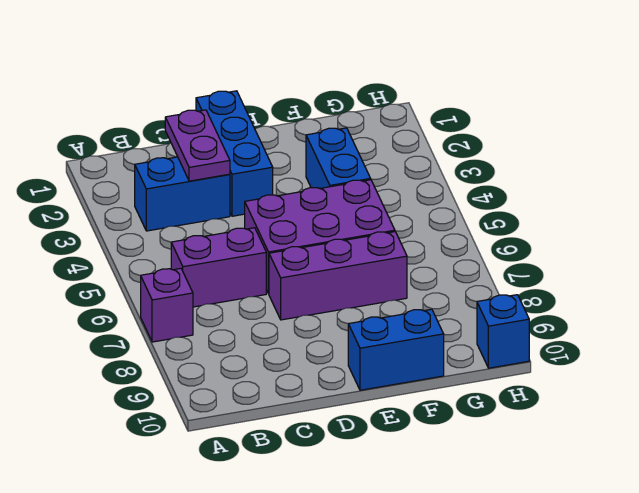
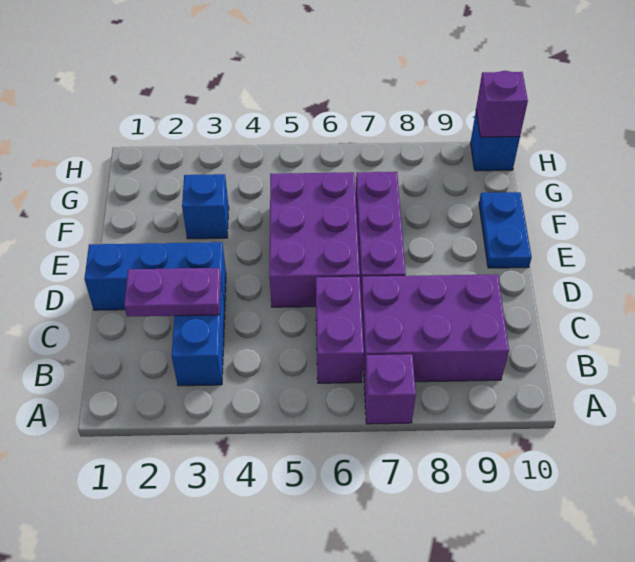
none -> purple 2x3 brick [361,274,509,382]
blue 1x2 brick [348,309,444,390] -> blue 1x2 plate [479,192,532,268]
blue 1x2 brick [306,128,371,188] -> blue 1x1 brick [182,174,229,239]
none -> purple 1x1 brick [476,71,528,137]

